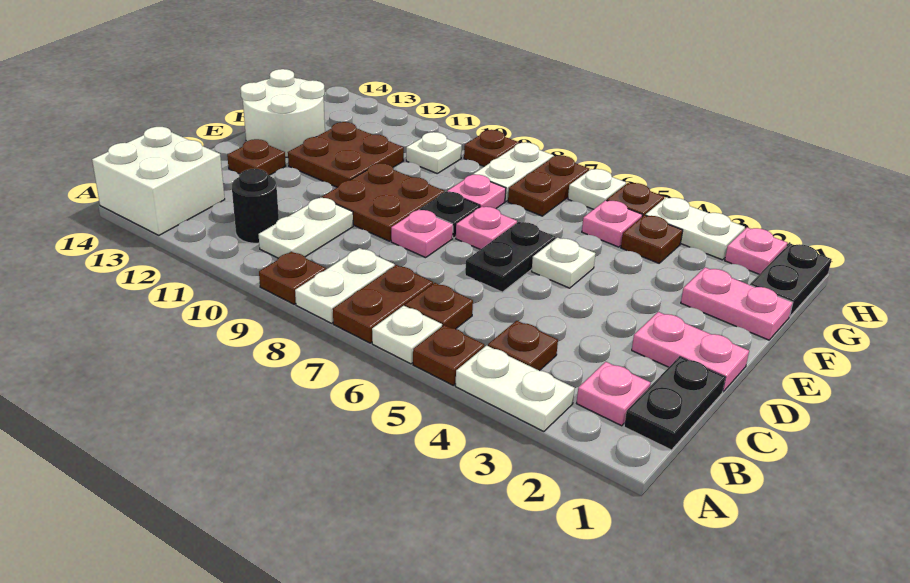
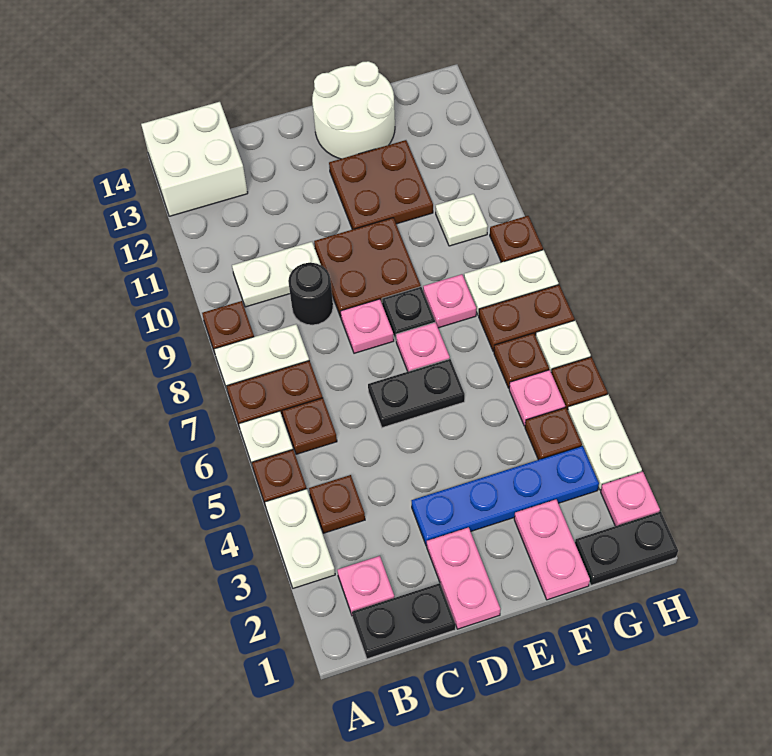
black 1x1 round brick [232,169,279,243] -> black 1x1 round brick moved to [288,263,333,325]
none -> blue 1x4 plate [412,446,599,546]
brown 1x1 plate [227,139,286,175] -> brown 1x1 plate moved to [494,333,549,388]
white 1x1 plate [532,238,595,288] -> none

